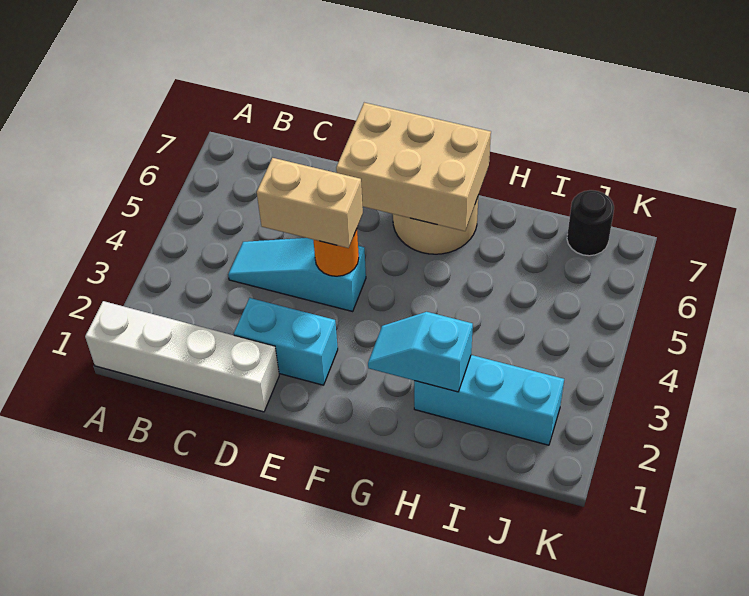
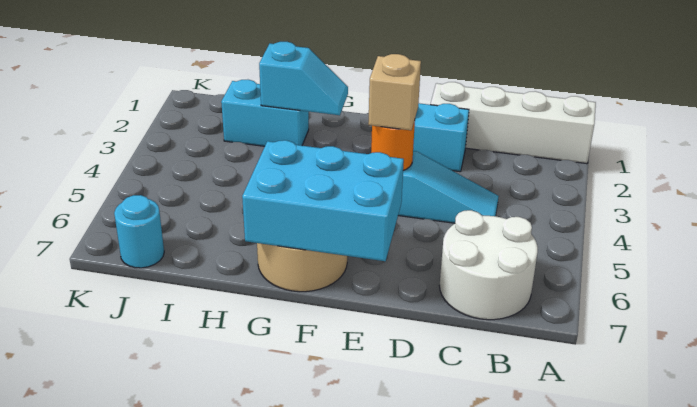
none -> white 2x2 round brick [439,210,538,320]
tan 1x2 brick [257,158,363,248] -> tan 1x1 brick [368,54,421,130]
tan 2x3 brick [336,103,491,231] -> cyan 2x3 brick [242,140,404,261]
cyan 1x3 brick [414,355,564,445] -> cyan 1x2 brick [221,80,309,146]
black 1x1 round brick [567,190,614,256] -> cyan 1x1 round brick [114,195,164,268]

